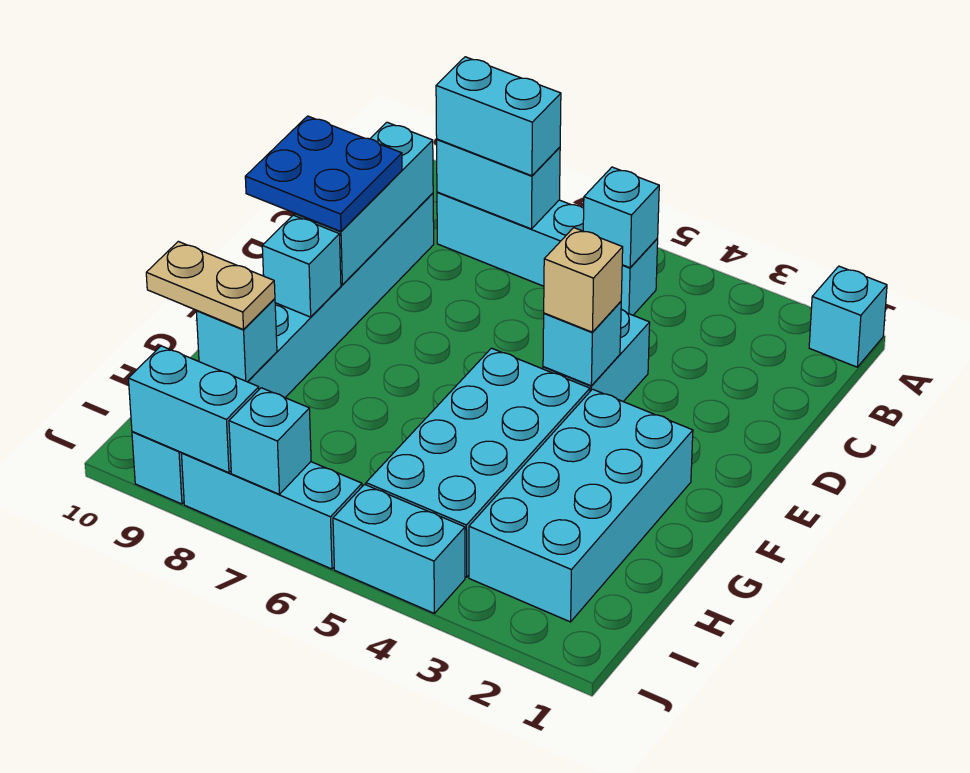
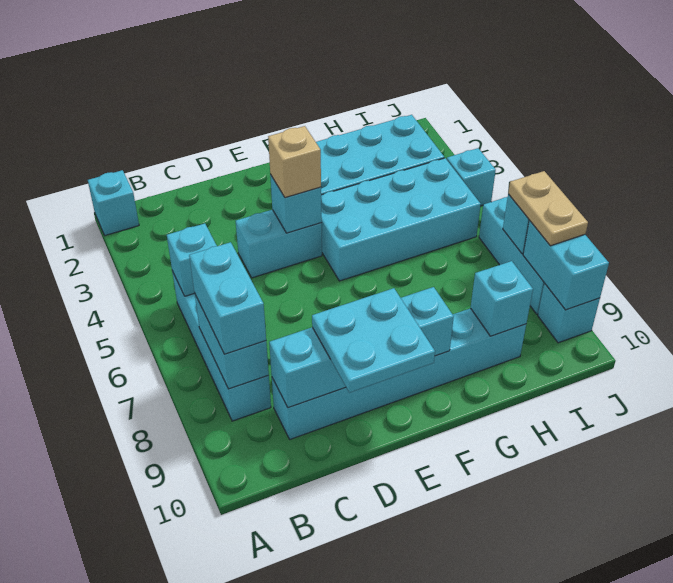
blue 2x2 plate [245,116,402,231] -> cyan 2x2 plate [312,288,435,393]
tan 1x2 plate [146,241,275,330] -> tan 1x2 plate moved to [508,171,588,246]
cyan 1x2 brick [333,484,465,613] -> cyan 1x1 brick [447,148,496,206]

